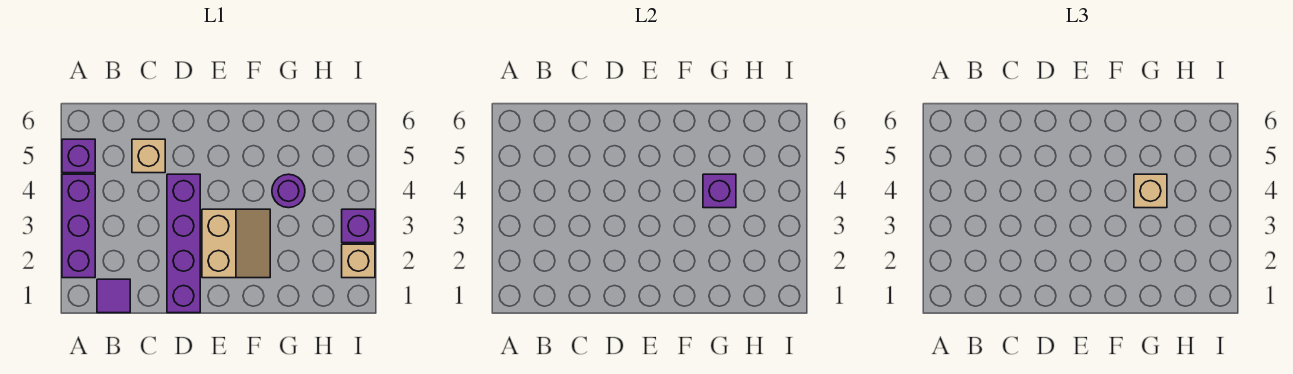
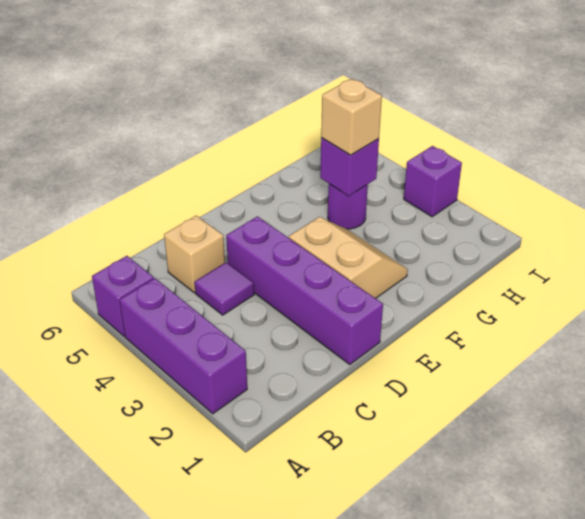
purple 1x1 tile [97,279,130,313] -> purple 1x1 tile moved to [195,262,254,315]
tan 1x1 brick [342,244,375,278] -> none

